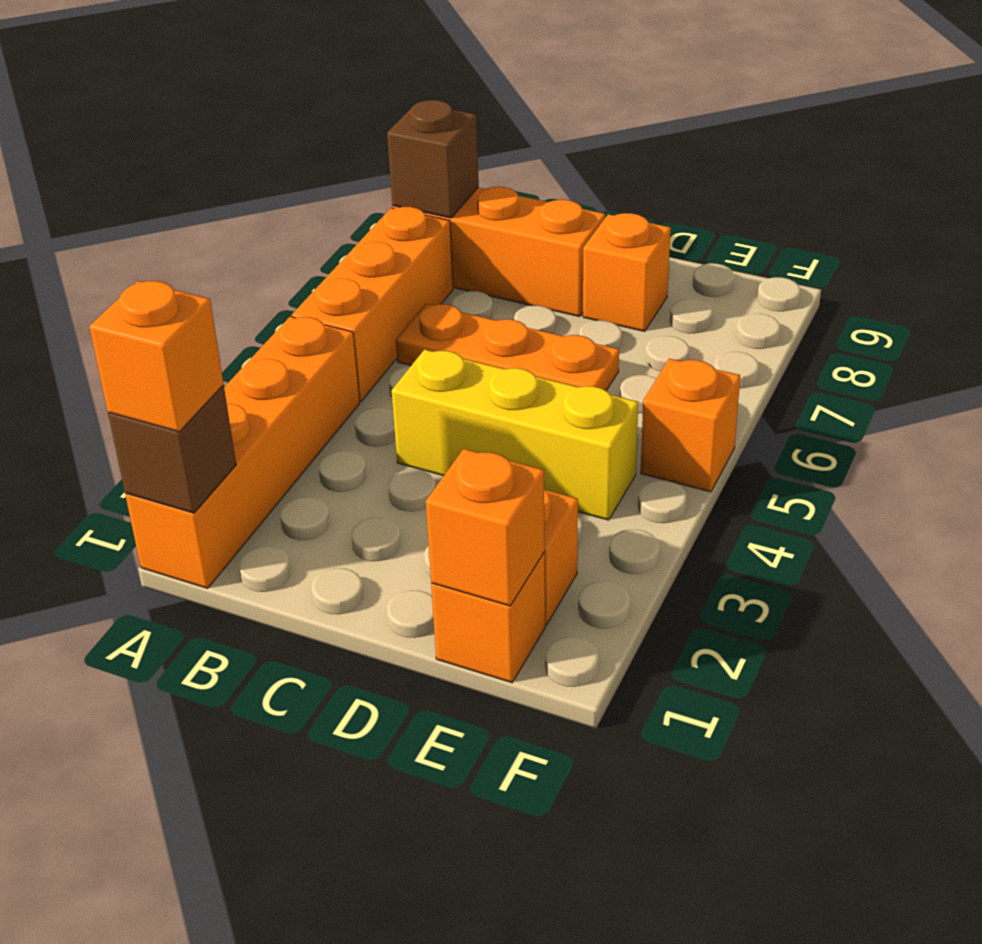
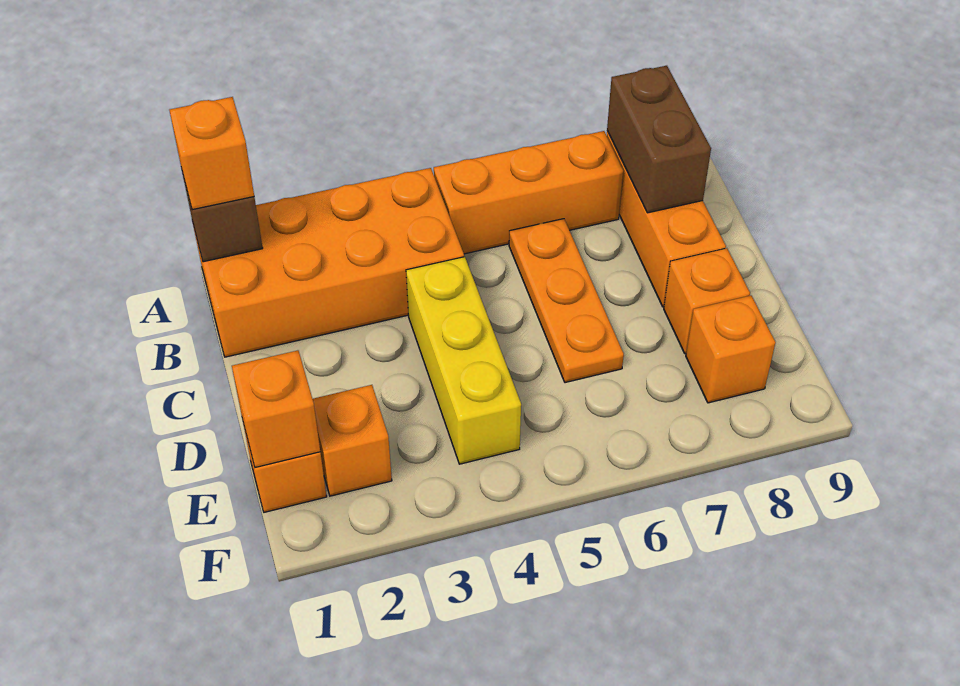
orange 1x4 brick [125,317,360,588] -> orange 2x4 brick [194,168,464,357]
brown 1x1 brick [387,100,479,218] -> brown 1x2 brick [607,66,711,213]
orange 1x1 brick [641,359,740,492] -> orange 1x1 brick moved to [686,295,776,403]

